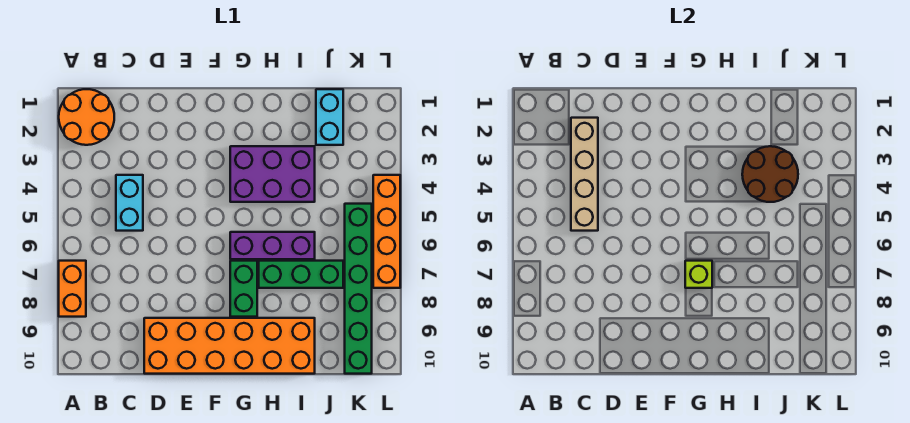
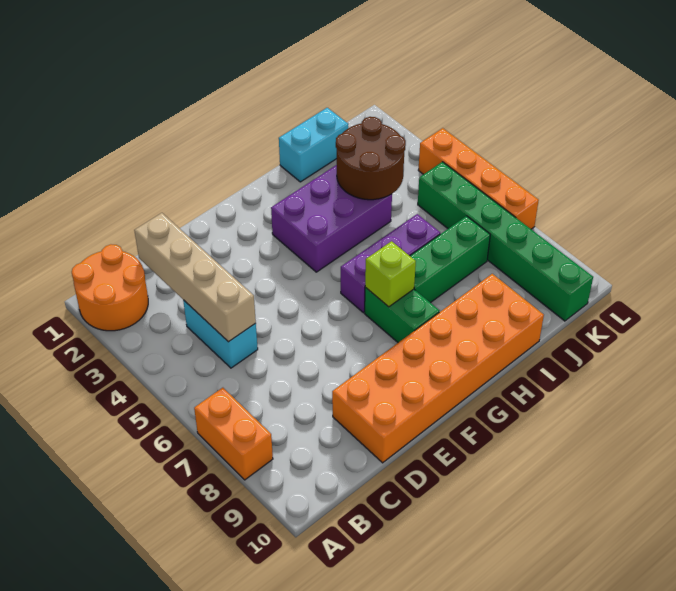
cyan 1x2 brick [316,89,343,145] -> cyan 1x2 brick turned to [279,108,348,182]

